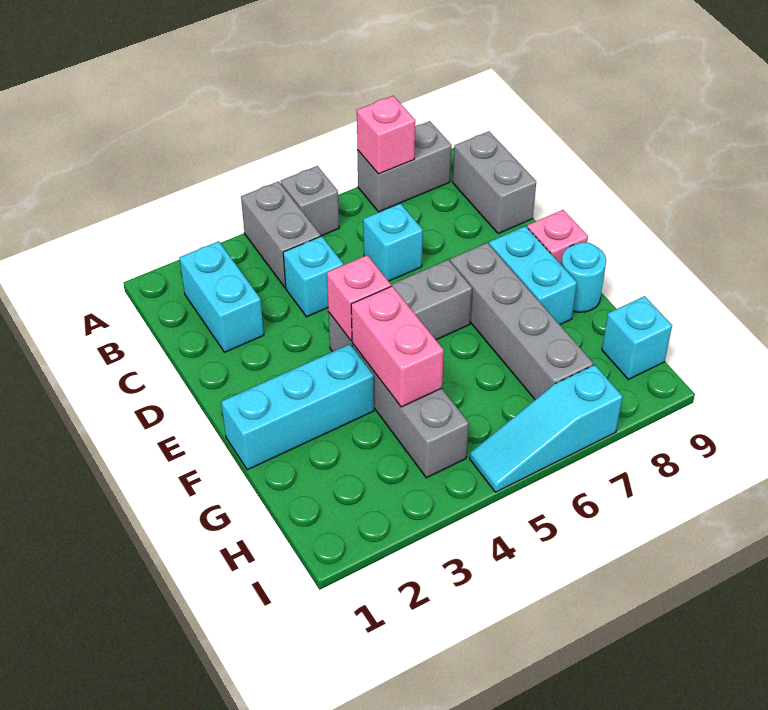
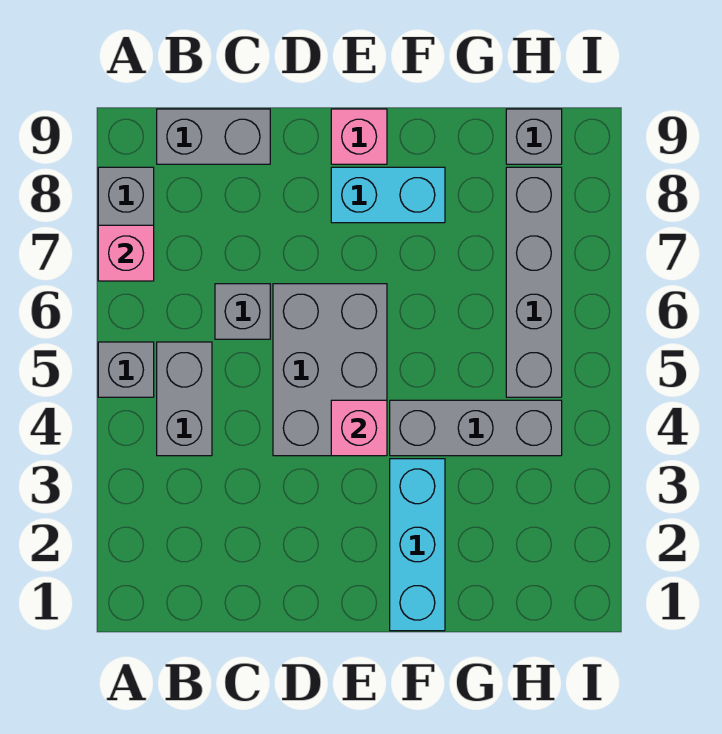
grey 1x2 brick [241,181,321,288] -> grey 1x2 brick turned to [157,342,212,456]
cyan 1x2 brick [179,241,264,352] -> none
cyan 1x1 brick [283,236,343,317] -> none
cyan 1x1 brick [363,203,423,281] -> grey 1x1 brick [215,284,270,339]
grey 1x3 brick [328,260,472,352] -> grey 2x3 brick [273,284,387,456]
grey 1x4 brick [450,243,593,400] -> grey 1x4 brick turned to [506,167,562,397]
pink 1x2 brick [351,286,444,407] -> none
cyan 1x1 round brick [561,242,606,312] -> none
cyan 1x1 brick [602,296,672,379] -> grey 1x1 brick [506,109,562,164]
cyan 1x3 slope [470,365,623,492] -> none

